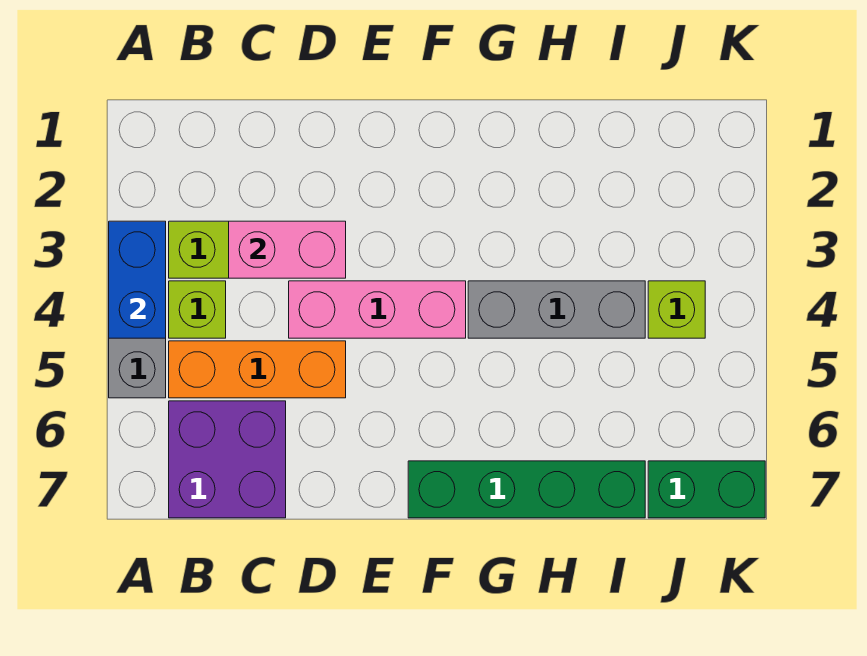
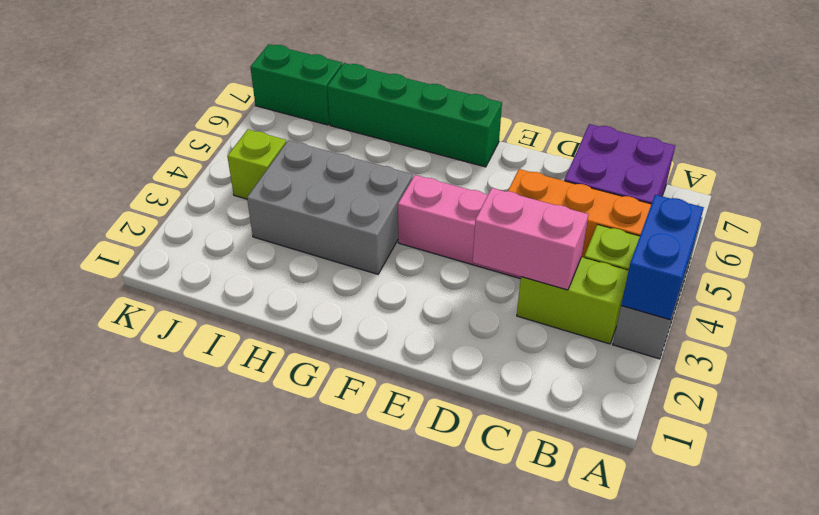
grey 1x3 brick [468,281,645,338] -> grey 2x3 brick [247,140,413,274]

